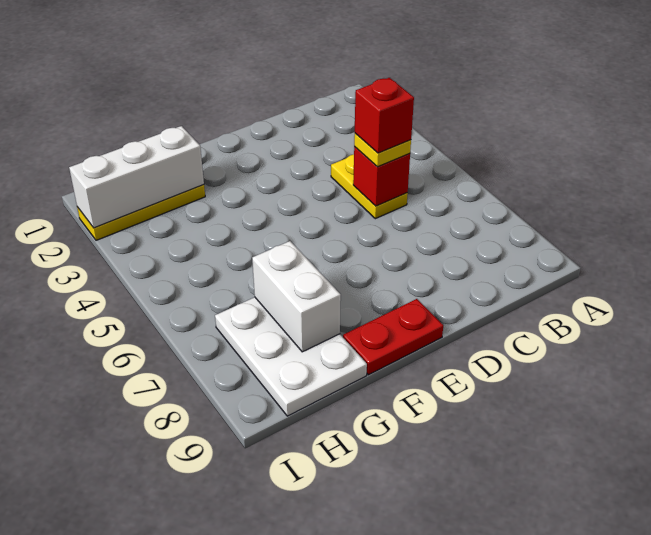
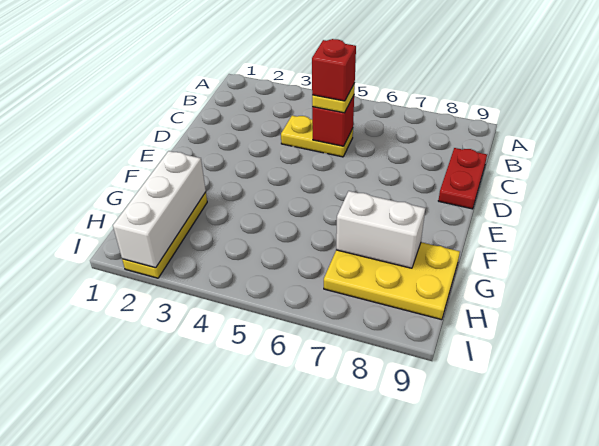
red 1x2 plate [343,299,443,375] -> red 1x2 plate moved to [438,148,487,209]
white 2x3 plate [215,297,367,416] -> yellow 2x3 plate [324,242,460,320]

